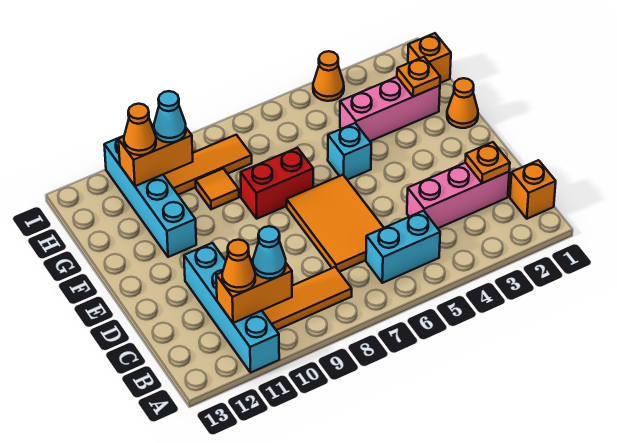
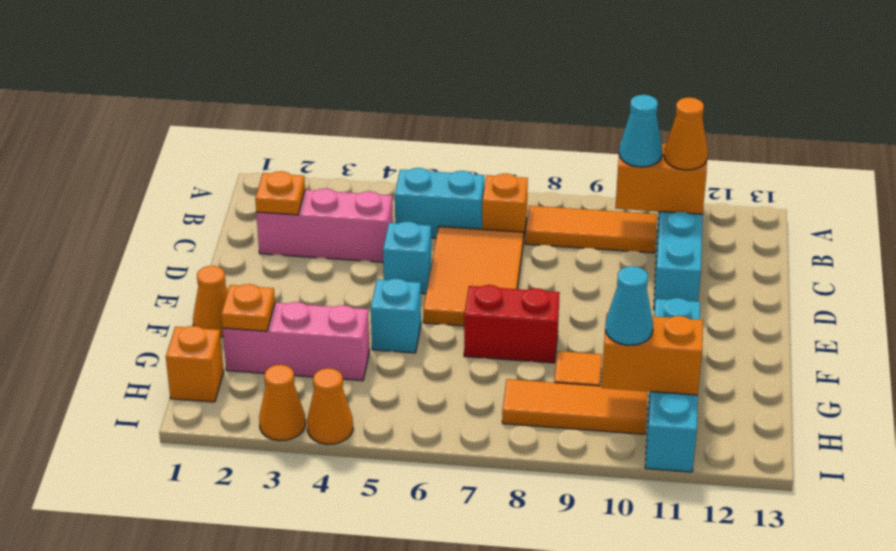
orange 1x1 brick [510,160,556,219] -> orange 1x1 brick moved to [482,174,528,242]
none -> cyan 1x1 brick [383,221,431,294]
orange 1x1 cone [124,104,156,155] -> orange 1x1 cone moved to [259,365,305,441]

